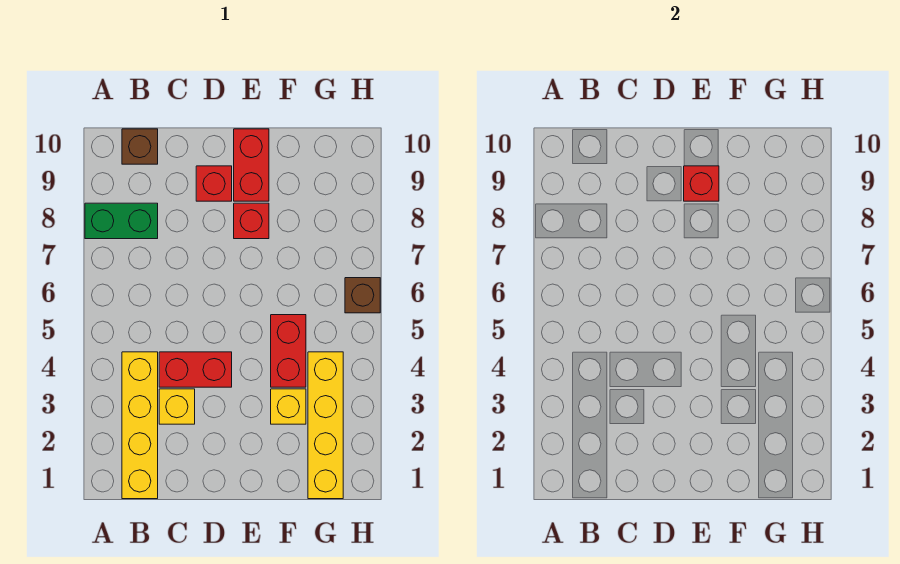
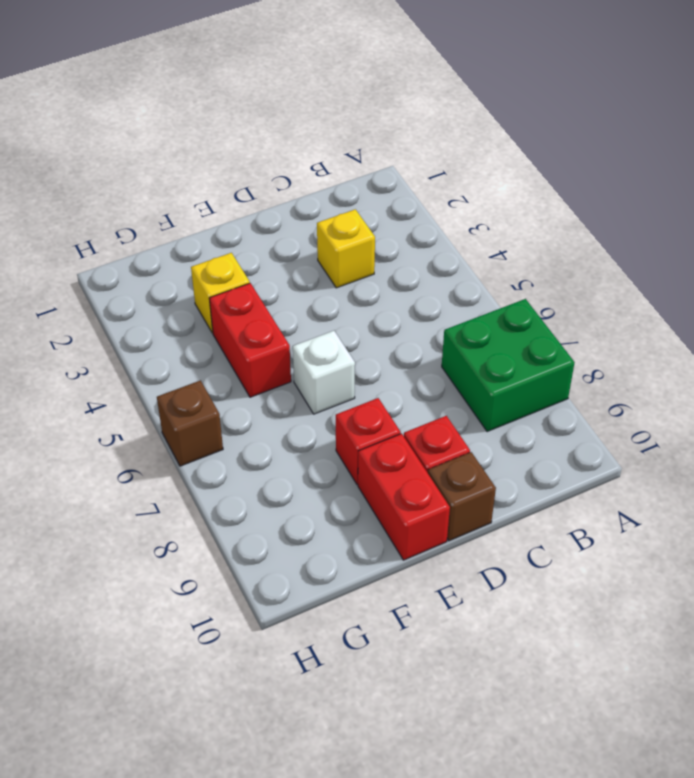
green 1x2 brick [85,203,158,239] -> green 2x2 brick [442,299,575,432]
yellow 1x4 brick [122,352,158,499] -> none
brown 1x1 brick [122,129,158,164] -> brown 1x1 brick moved to [428,452,496,541]
red 1x2 brick [159,352,232,387] -> none
none -> white 1x1 brick [293,331,355,414]
red 1x1 brick [684,166,719,201] -> none
yellow 1x4 brick [308,352,343,499] -> none

